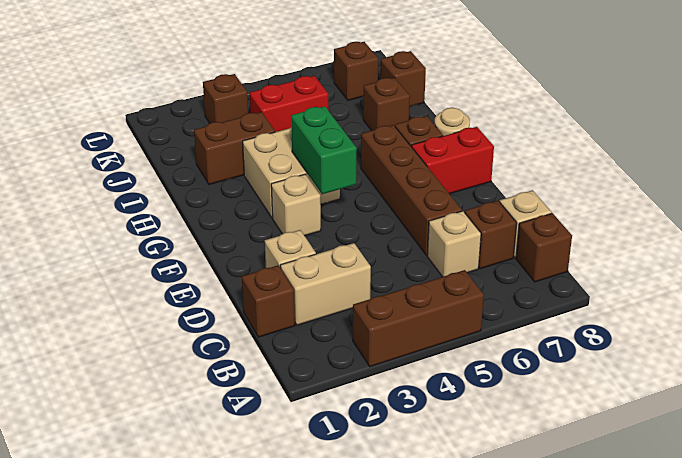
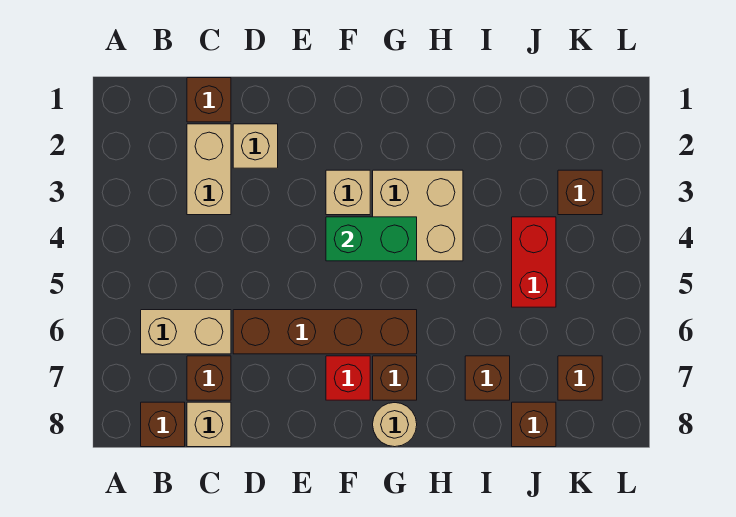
brown 1x3 brick [353,270,484,367] -> none
tan 1x1 brick [427,211,481,277] -> tan 1x2 brick [141,310,231,354]
red 1x2 brick [412,127,494,194] -> red 1x1 brick [326,356,370,400]
brown 1x2 brick [194,112,275,185] -> none

